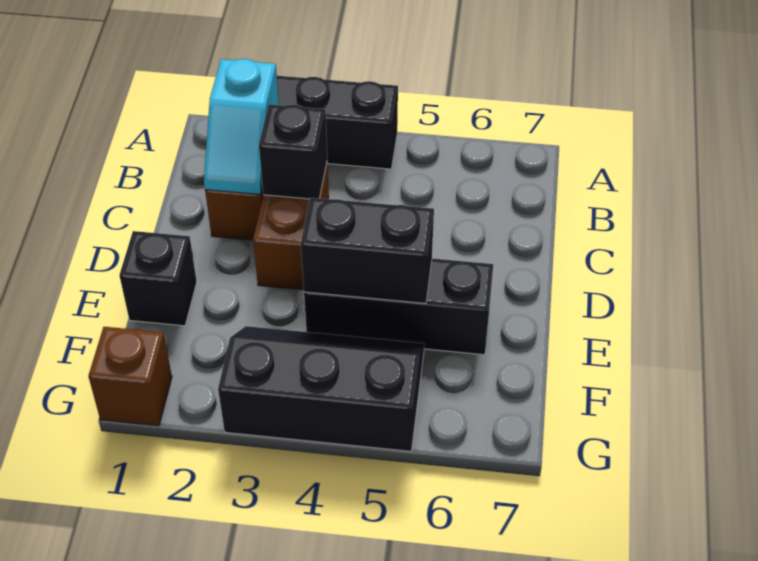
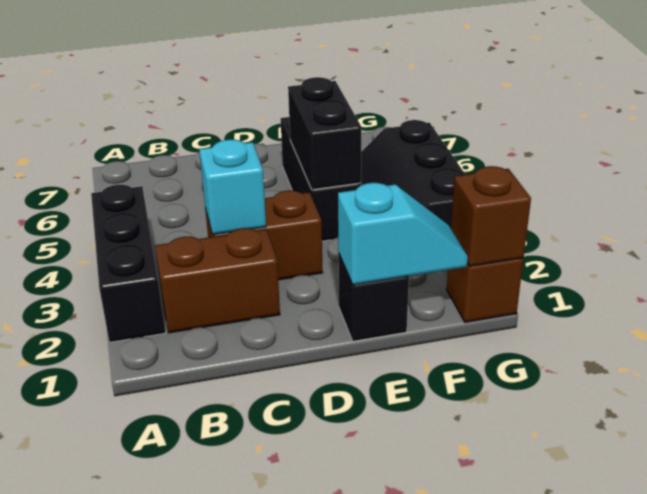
cyan 1x2 slope [204,59,279,195] -> cyan 1x2 slope moved to [338,183,468,285]
black 1x1 brick [259,104,327,199] -> cyan 1x1 brick [199,139,266,235]
none -> brown 1x1 brick [451,166,531,266]

